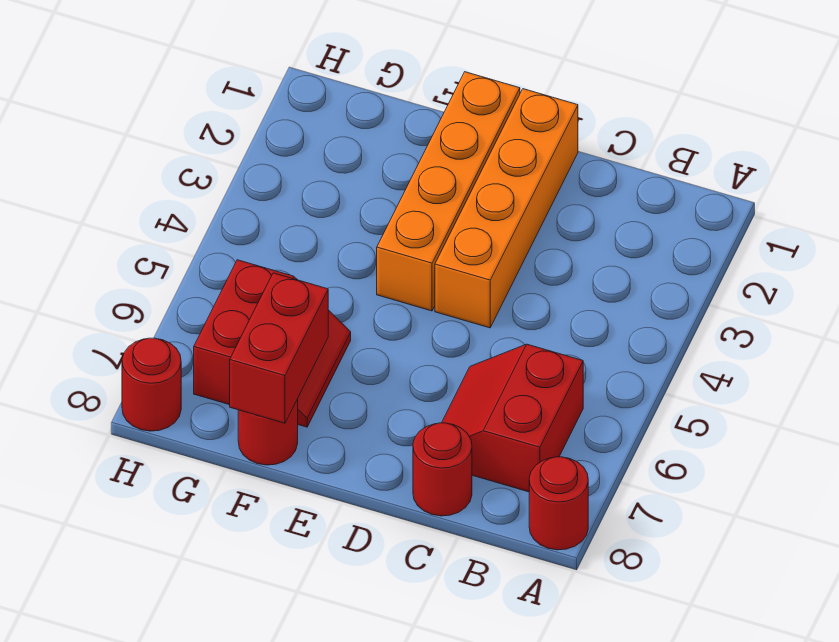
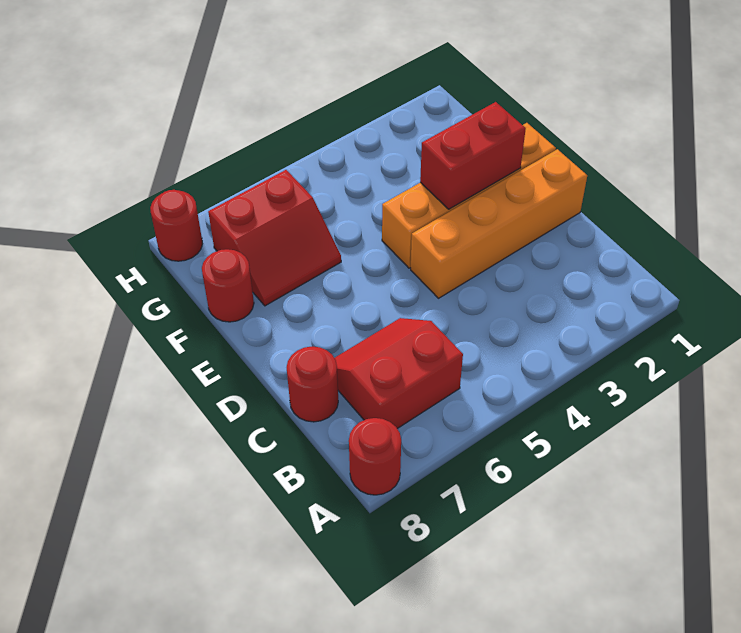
red 1x2 brick [230,273,328,423] -> red 1x2 brick moved to [420,102,526,209]

